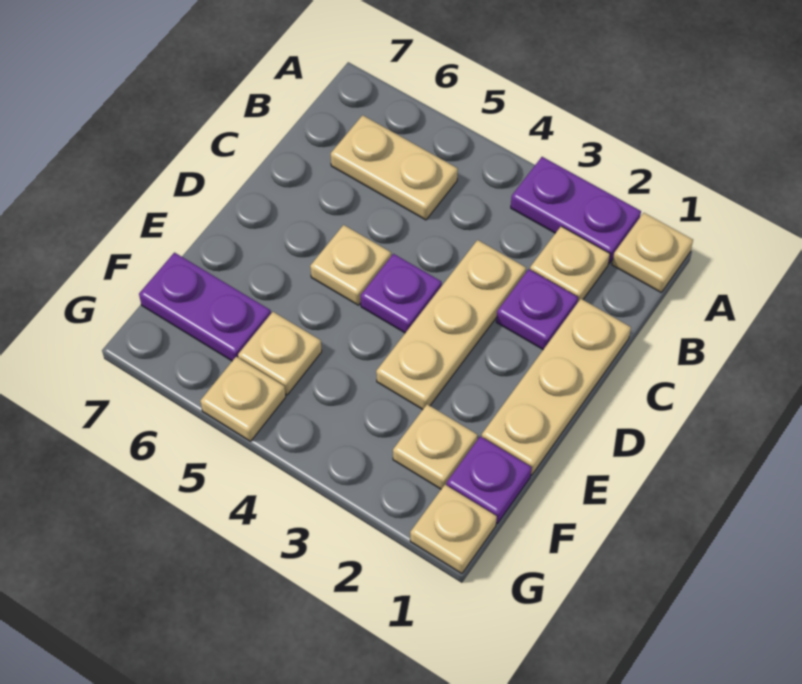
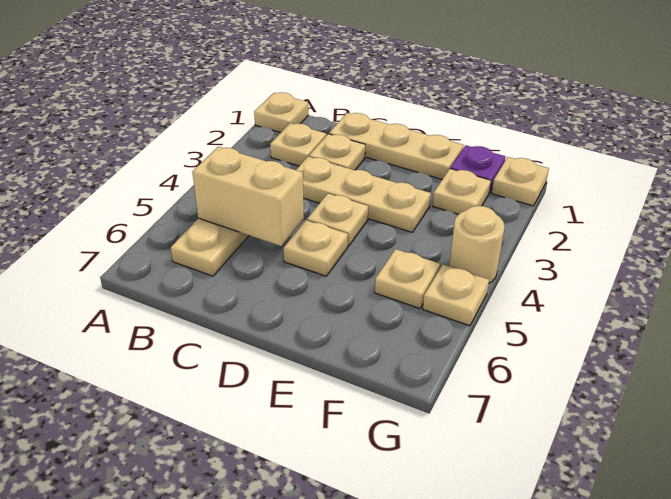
purple 1x2 plate [511,157,641,263] -> none
none -> tan 1x2 brick [192,147,304,246]
purple 1x1 plate [496,269,578,350] -> tan 1x1 plate [309,134,365,170]
purple 1x1 plate [360,254,442,333] -> tan 1x1 plate [307,194,368,246]
purple 1x2 plate [139,253,271,361] -> none
none -> tan 1x1 round brick [449,206,505,283]

